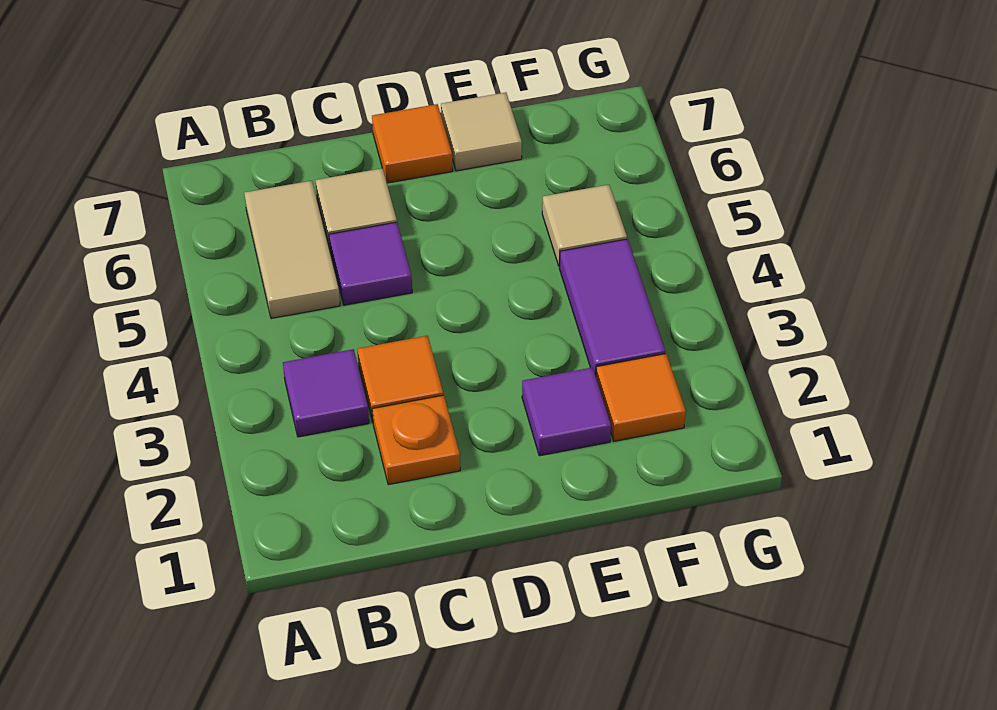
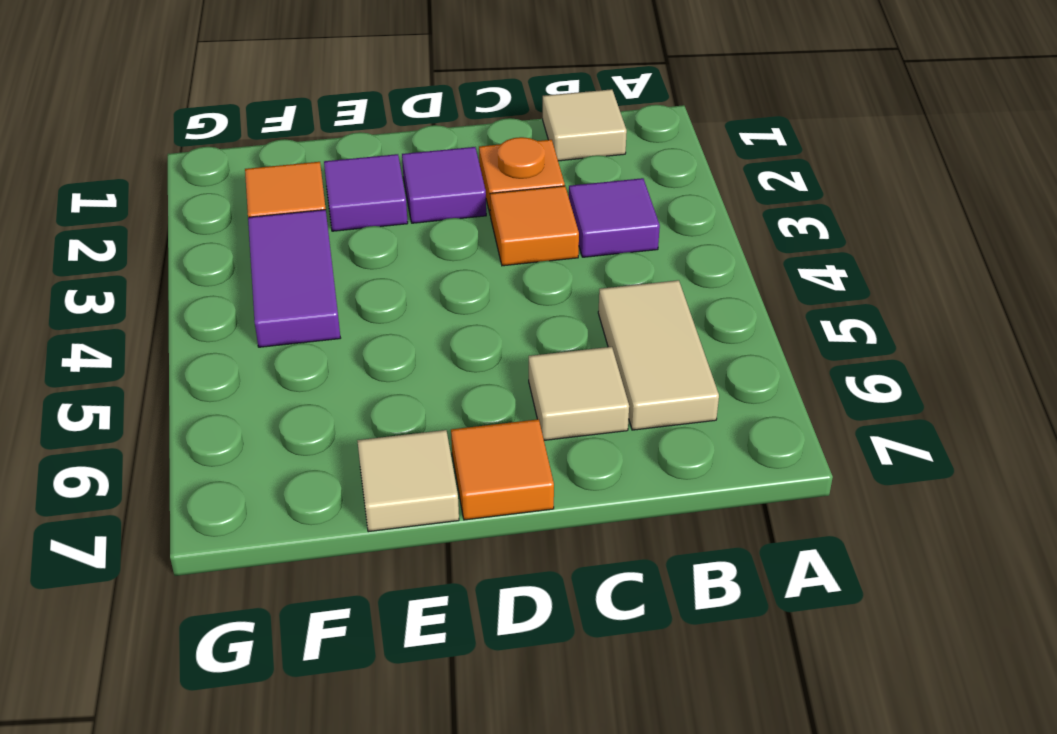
purple 1x1 tile [329,222,412,305] -> purple 1x1 tile moved to [402,147,486,223]
tan 1x1 tile [542,185,627,266] -> tan 1x1 tile moved to [543,89,627,161]

